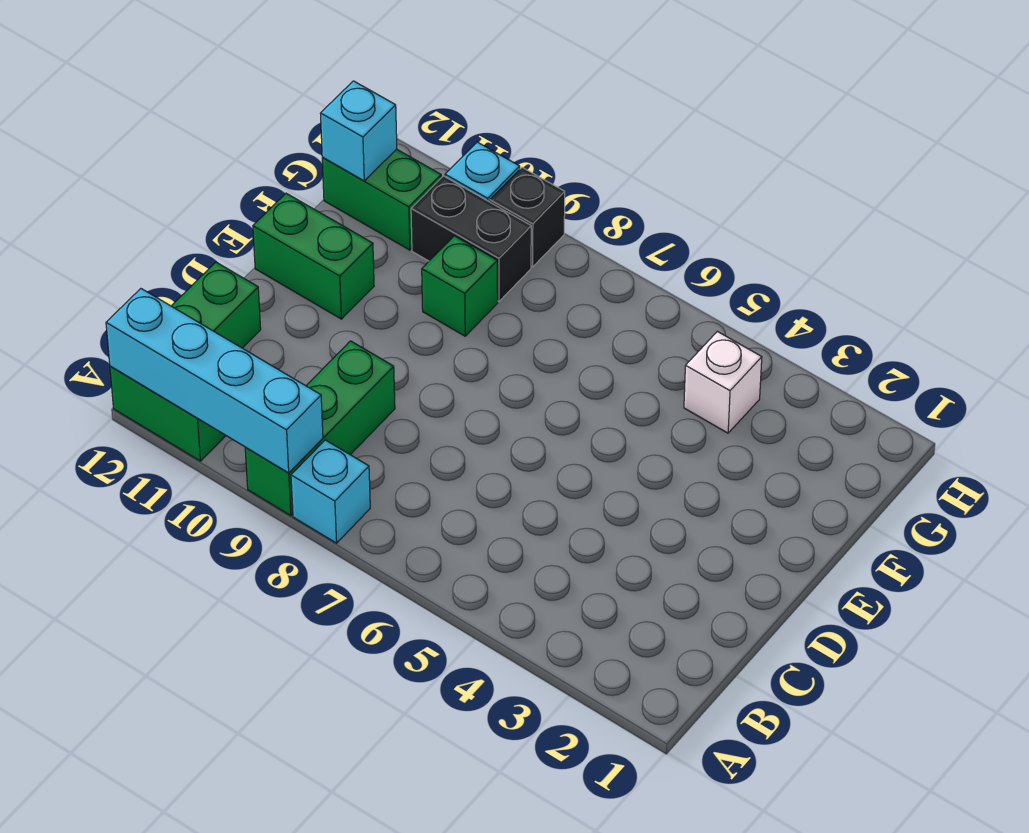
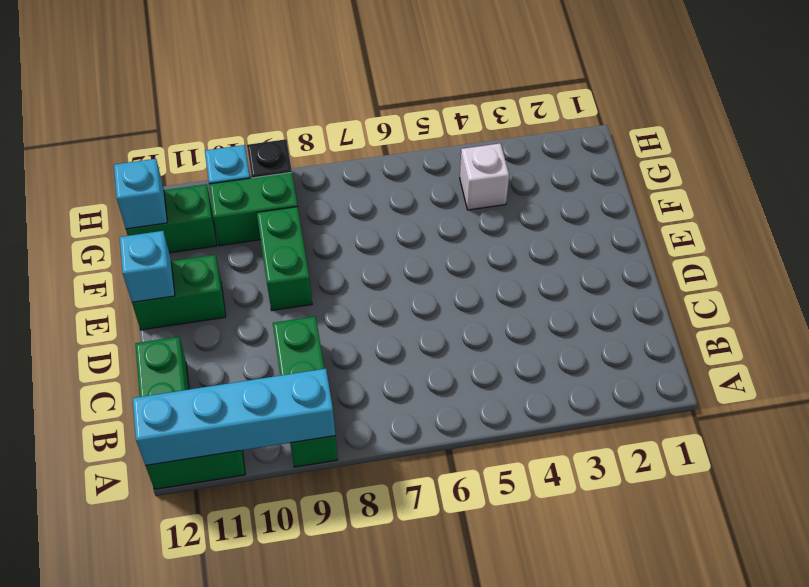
cyan 1x1 brick [291,440,370,543] -> cyan 1x1 brick moved to [120,231,175,302]
green 1x1 brick [422,236,498,336] -> green 1x2 brick [257,207,312,310]
black 1x2 brick [411,176,531,301] -> green 1x2 brick [209,172,298,246]

